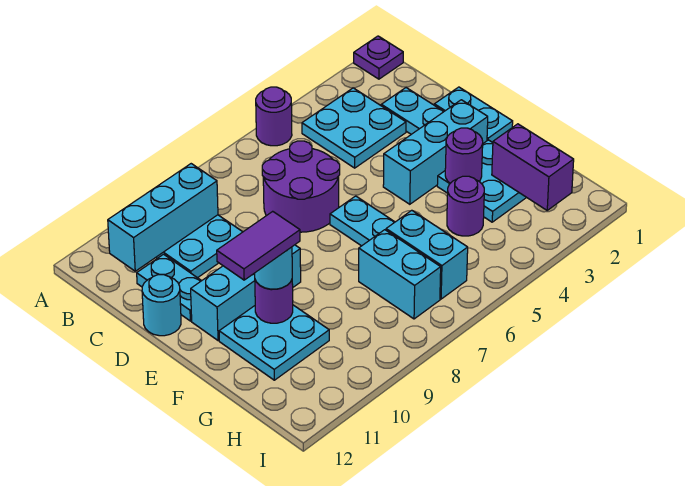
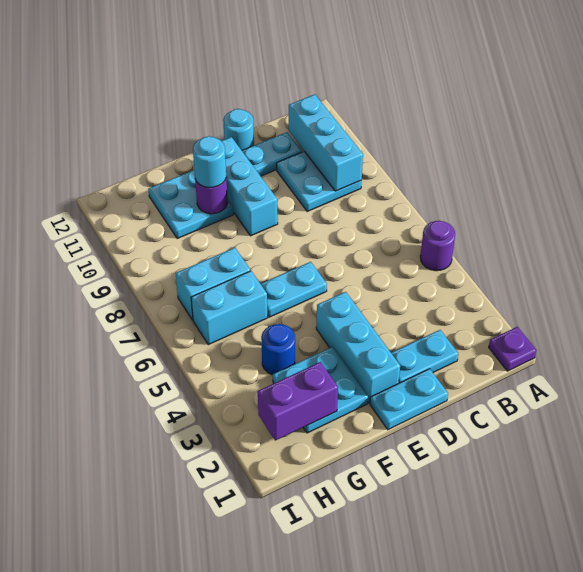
cyan 2x2 plate [302,88,406,168] -> none
purple 2x2 round brick [262,141,340,232] -> none
purple 1x1 round brick [445,128,483,183] -> none
purple 1x2 tile [217,211,300,280] -> none
purple 1x1 round brick [447,176,484,236] -> blue 1x1 round brick [261,324,295,375]

